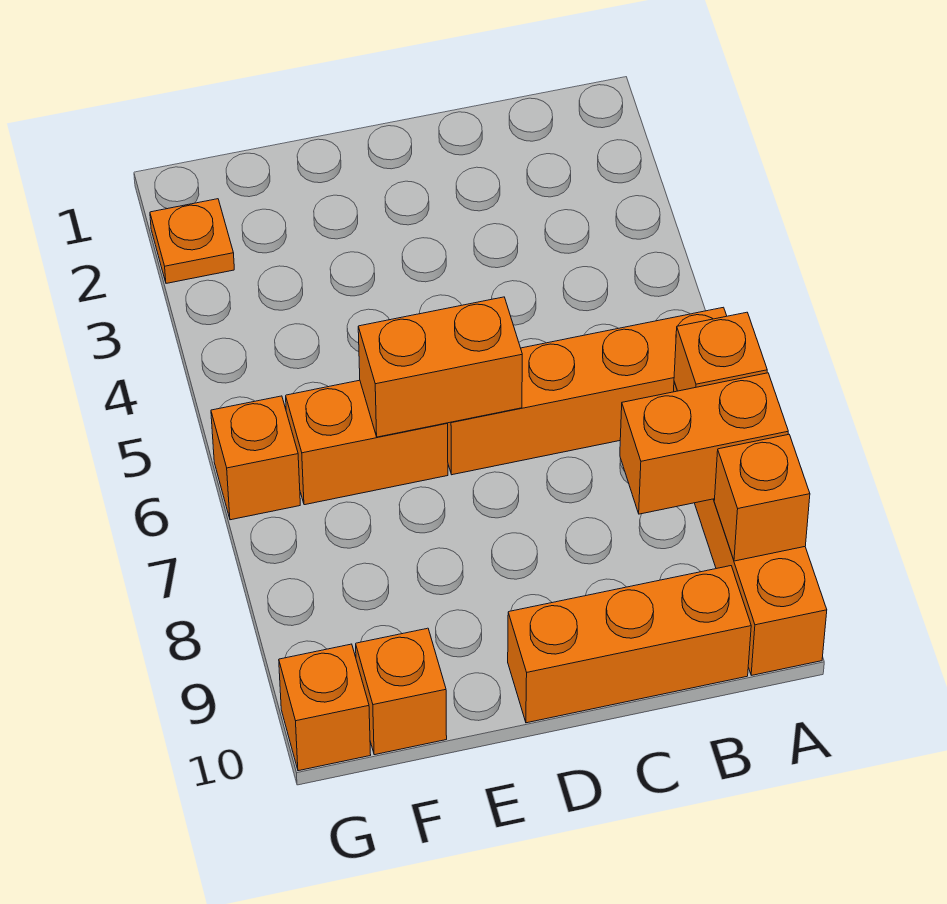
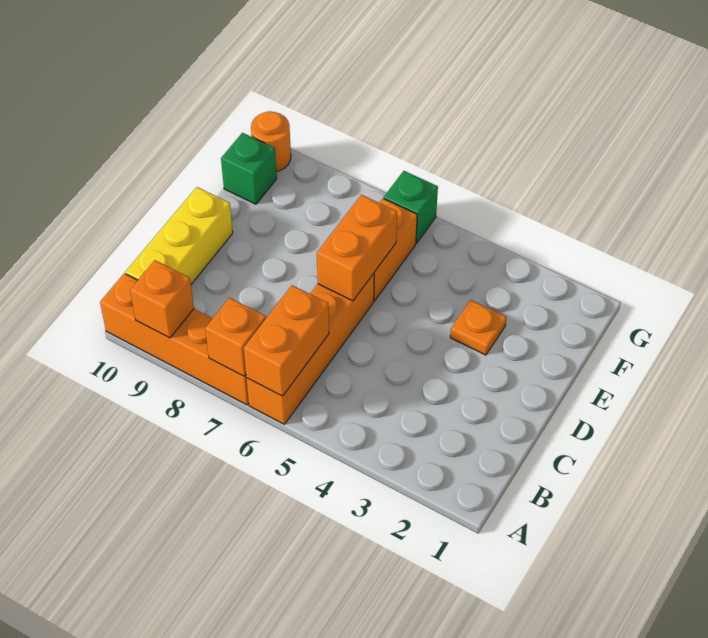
orange 1x2 brick [620,373,788,514] -> orange 1x2 brick moved to [244,285,329,396]
orange 1x3 brick [508,566,751,723] -> yellow 1x3 brick [125,187,233,284]
orange 1x1 brick [356,628,447,755] -> green 1x1 brick [221,133,277,204]
orange 1x1 plate [150,199,234,283] -> orange 1x1 plate moved to [450,300,506,355]
orange 1x1 brick [211,396,300,520] -> green 1x1 brick [384,171,438,243]
orange 1x1 brick [279,644,371,771] -> orange 1x1 round brick [251,111,291,171]

